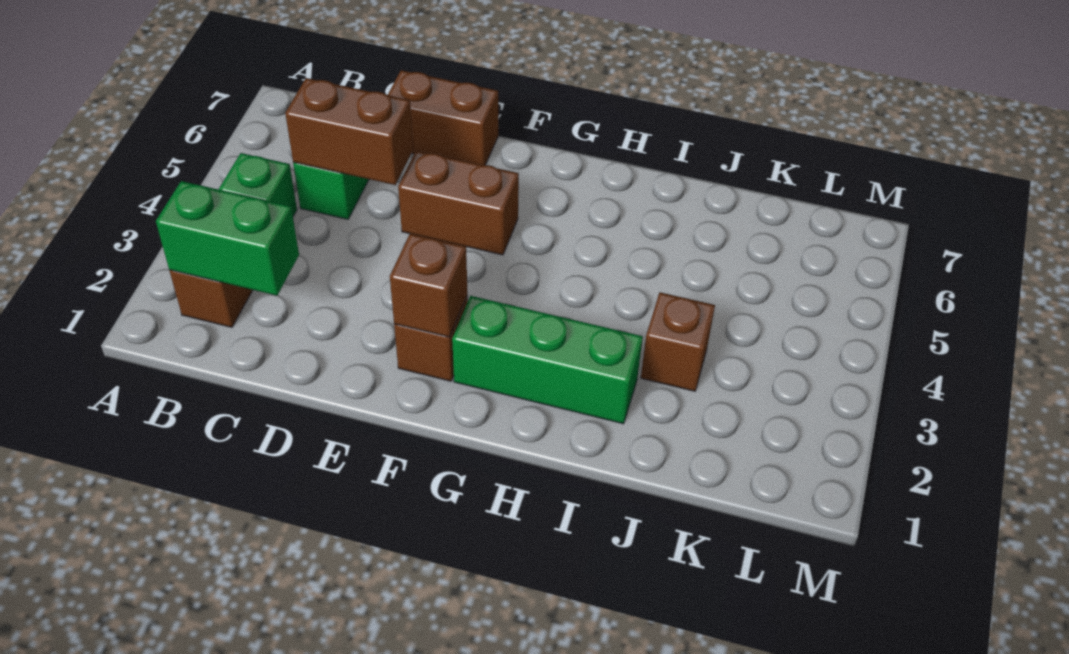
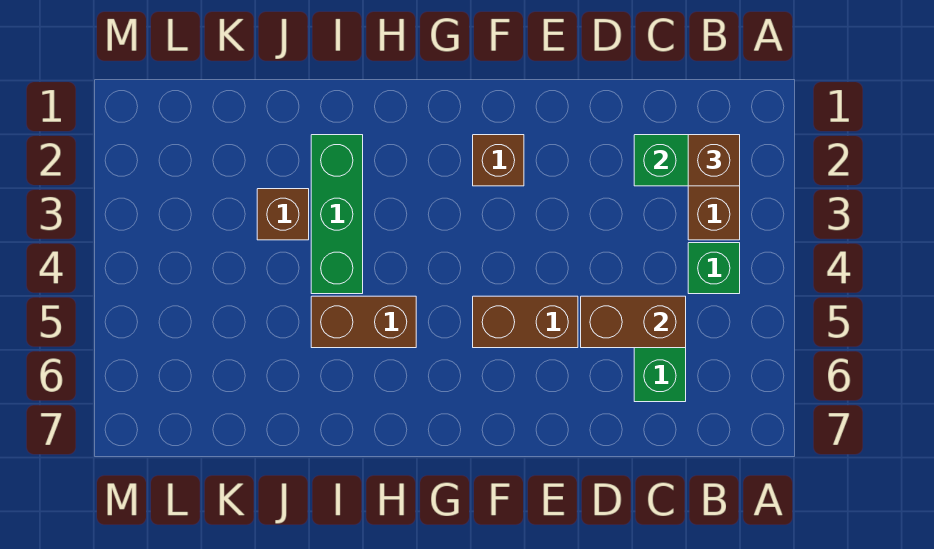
brown 1x2 brick [388,70,498,165] -> brown 1x2 brick moved to [311,296,416,348]
brown 1x1 brick [390,234,467,337] -> brown 1x1 brick moved to [688,135,740,186]
green 1x3 brick [452,296,643,424] -> green 1x3 brick turned to [311,135,363,294]

